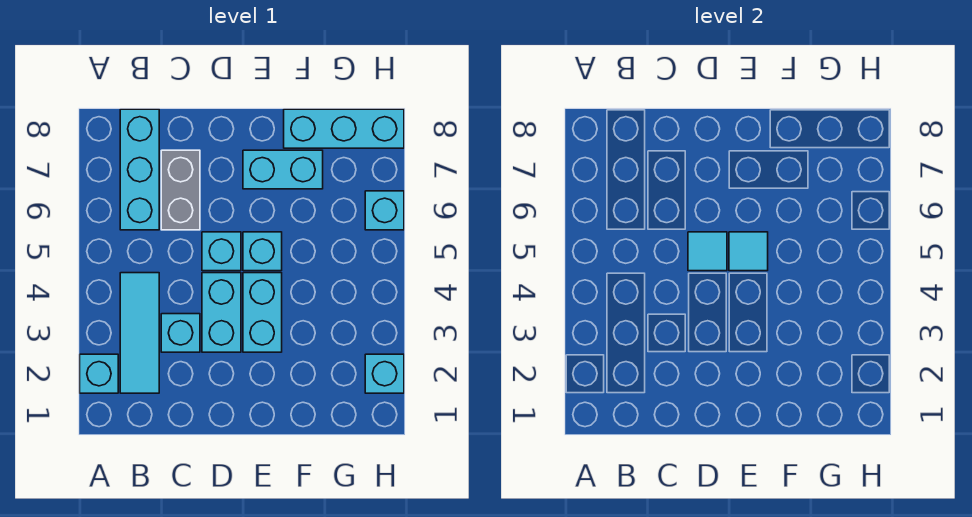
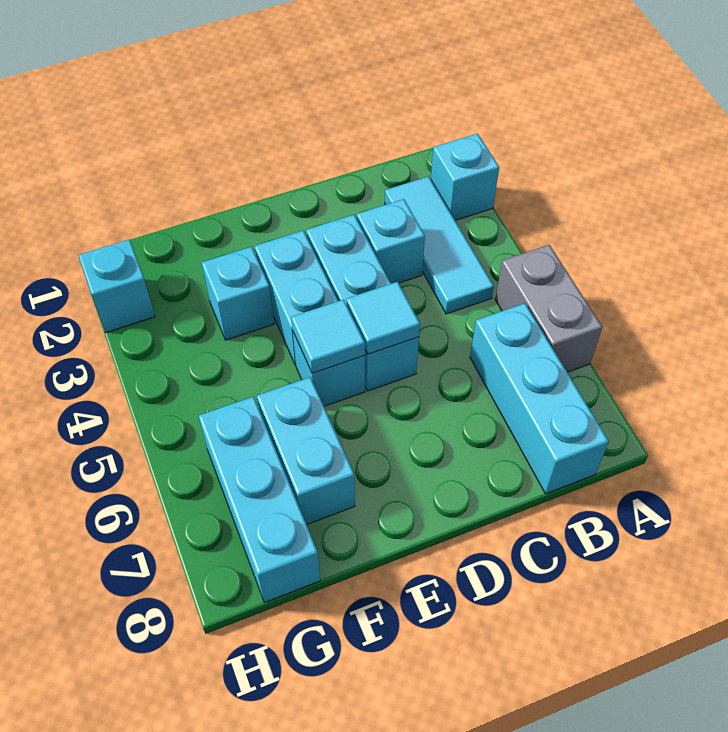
grey 1x2 brick [161,150,200,230] -> grey 1x2 brick moved to [495,245,602,372]
cyan 1x2 brick [243,150,323,189] -> cyan 1x2 brick turned to [257,377,355,525]
cyan 1x3 brick [284,109,404,148] -> cyan 1x3 brick turned to [199,397,320,603]
cyan 1x1 brick [365,191,404,230] -> cyan 1x1 brick moved to [202,247,274,340]

